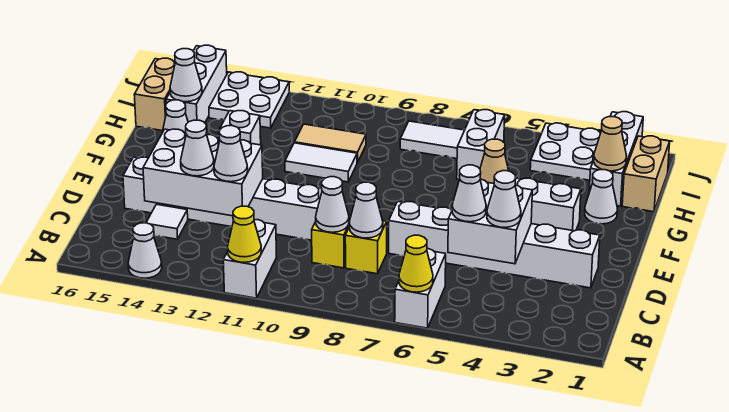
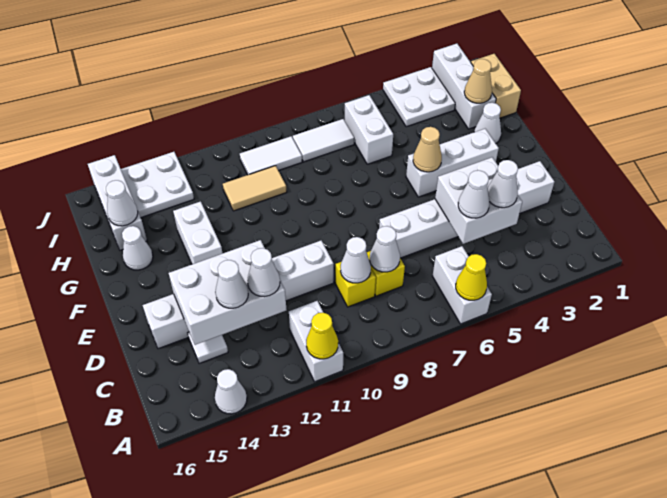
white 1x2 tile [285,143,357,182] -> white 1x2 tile moved to [240,136,302,175]
white 1x1 brick [220,111,261,145] -> white 1x2 brick [173,201,223,264]
tan 1x2 brick [134,58,175,131] -> none

